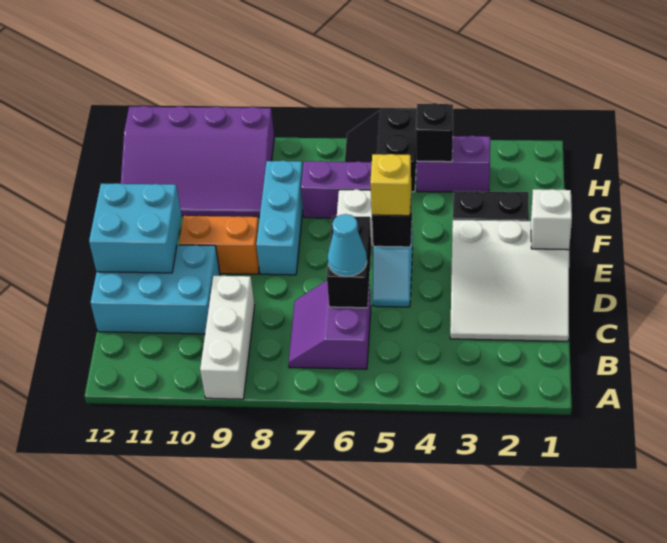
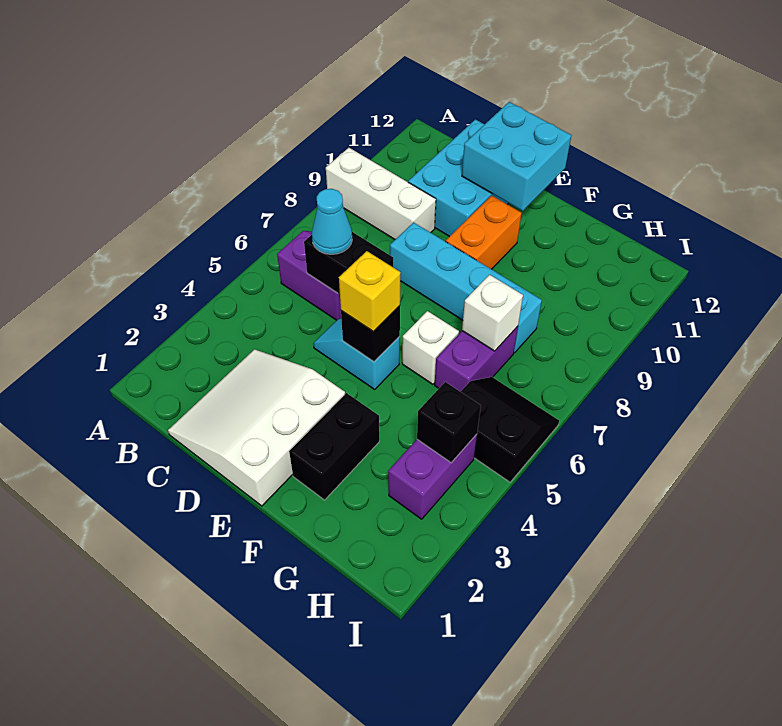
white 1x1 brick [531,189,572,250] -> white 1x1 brick moved to [462,275,523,351]
cyan 1x3 brick [256,161,303,275] -> cyan 1x4 brick [390,222,542,353]
purple 3x4 slope [121,106,274,217] -> none

